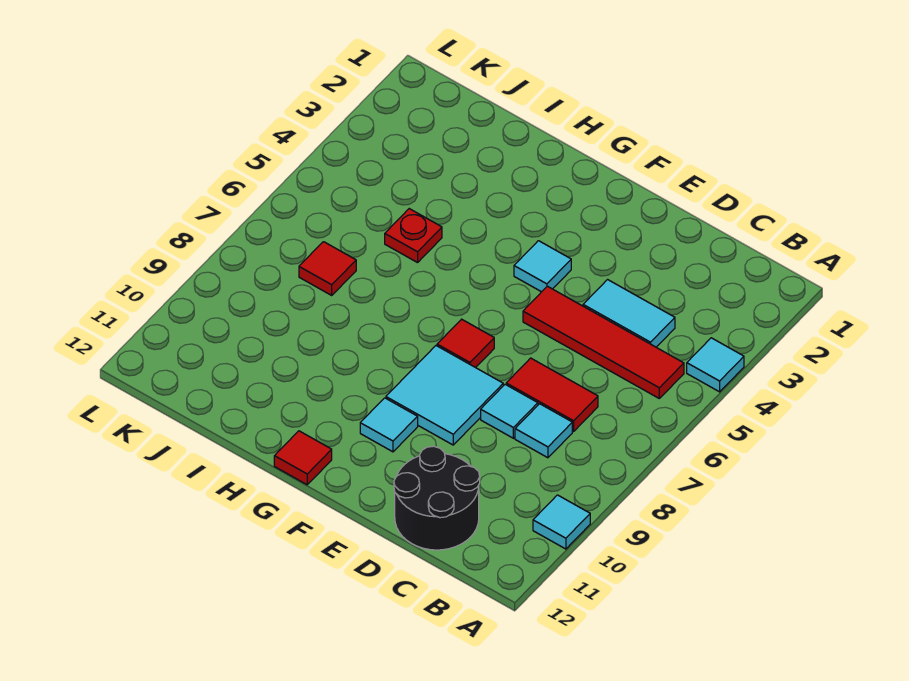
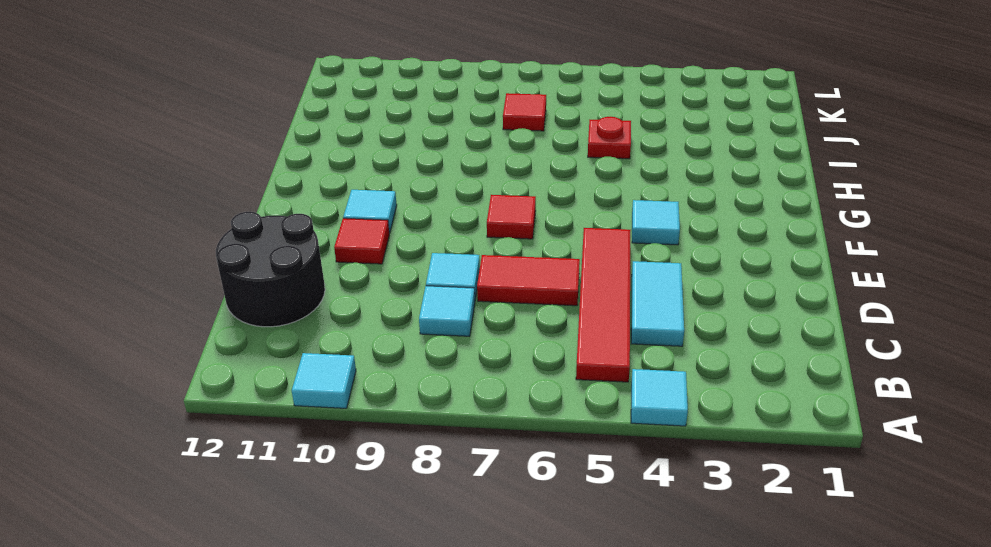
red 1x2 tile [506,358,598,431] -> red 1x2 tile turned to [477,255,580,306]
cyan 2x2 tile [386,346,503,445] -> none
red 1x1 tile [274,431,332,485] -> red 1x1 tile moved to [334,218,389,264]

